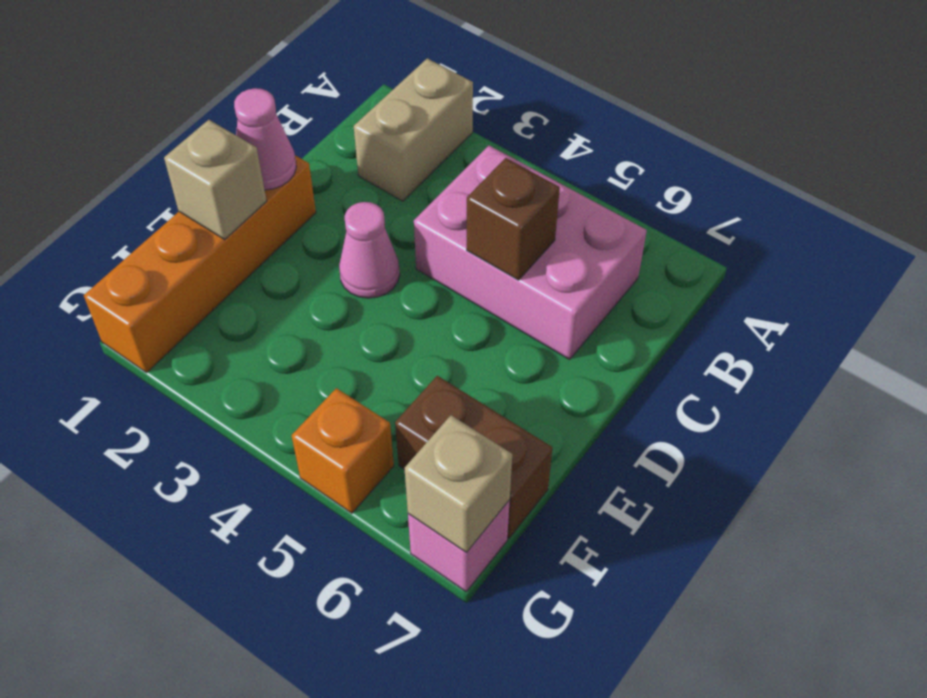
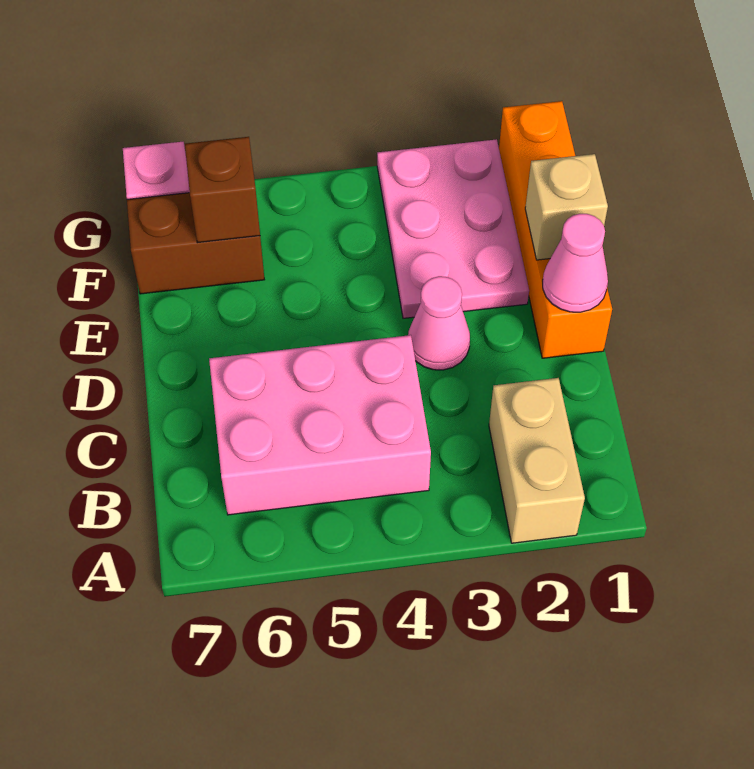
brown 1x1 brick [467,158,560,280] -> brown 1x1 brick moved to [185,137,260,243]
none -> pink 2x3 plate [377,139,529,318]
orange 1x1 brick [292,388,394,513] -> none
tan 1x1 brick [404,415,512,552] -> none

